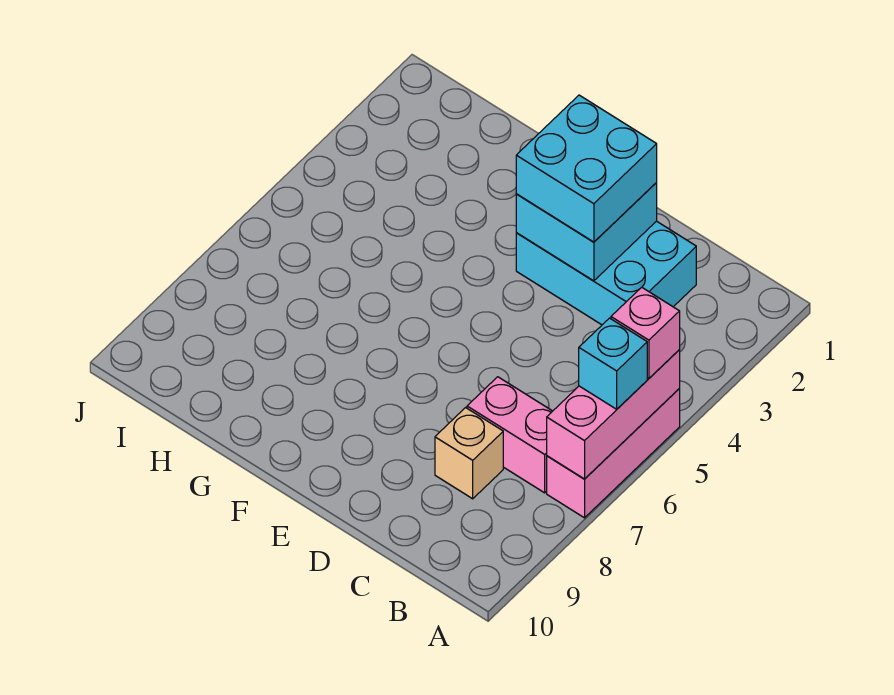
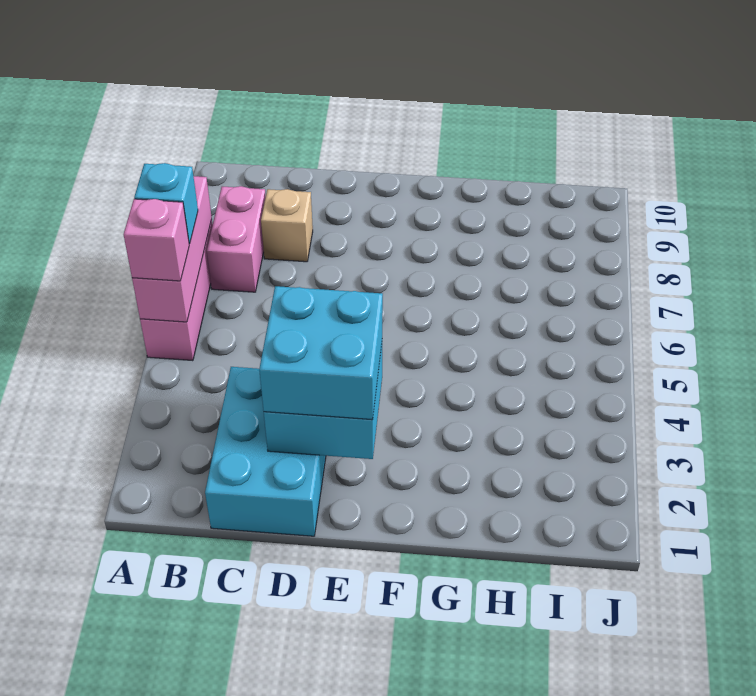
pink 1x2 brick [467,377,552,493] -> pink 1x2 brick turned to [207,186,266,292]
cyan 2x3 brick [516,221,696,325] -> cyan 2x3 brick turned to [205,367,326,536]

